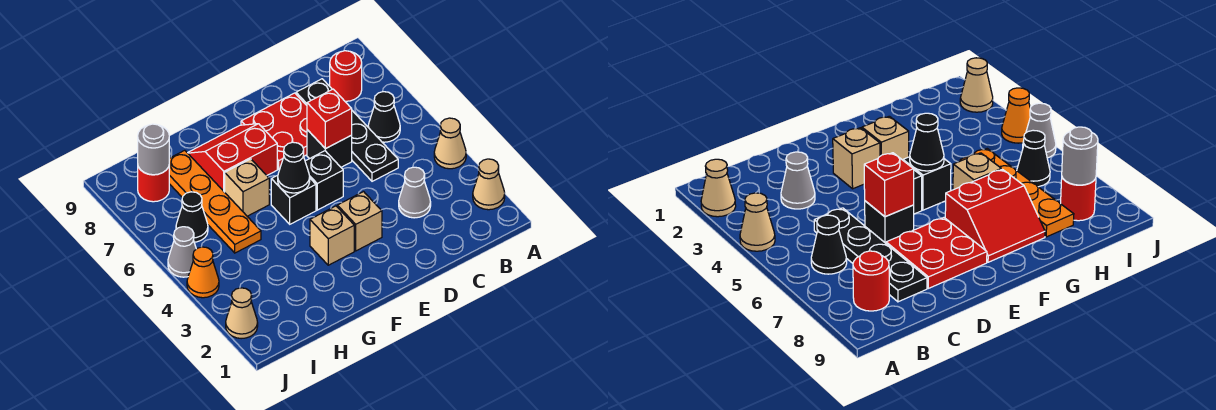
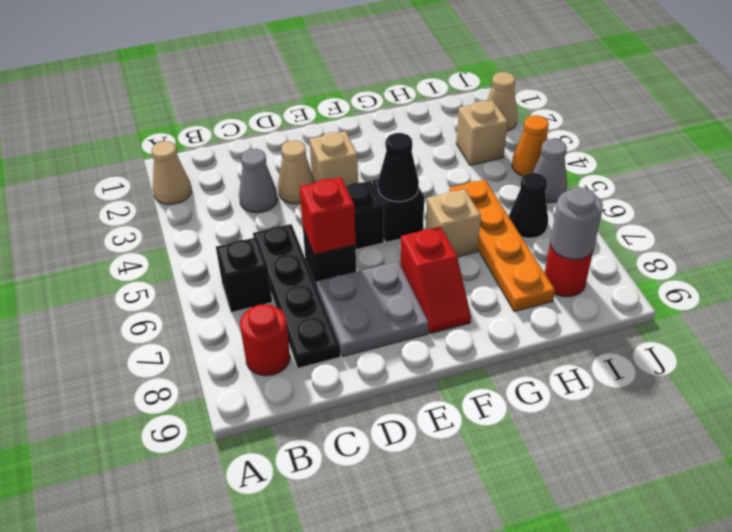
tan 1x1 cone [434,118,466,169] -> tan 1x1 cone moved to [278,140,315,204]
black 1x1 cone [368,92,400,142] -> black 1x1 brick [216,237,272,313]
red 2x2 plate [241,93,307,169] -> grey 2x2 plate [317,262,429,356]
tan 1x1 brick [310,206,354,265] -> tan 1x1 brick moved to [456,100,508,165]
red 2x2 slope [188,124,277,192] -> red 1x2 slope [400,226,471,334]

